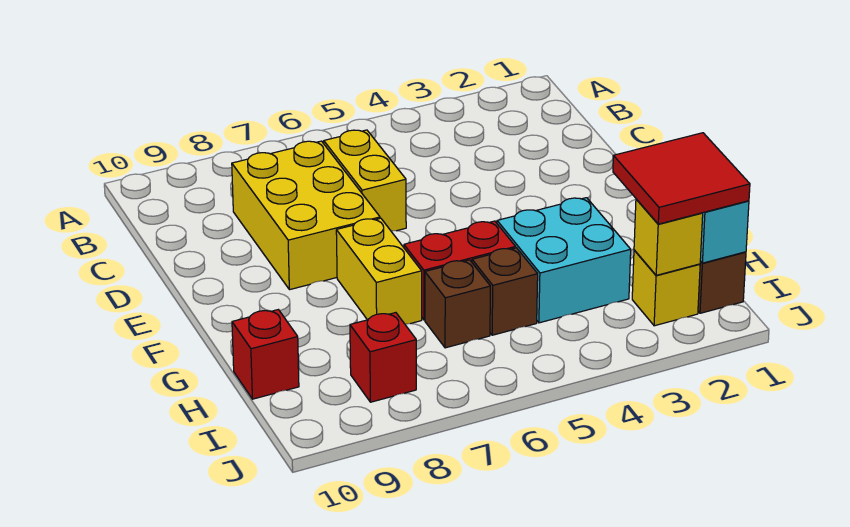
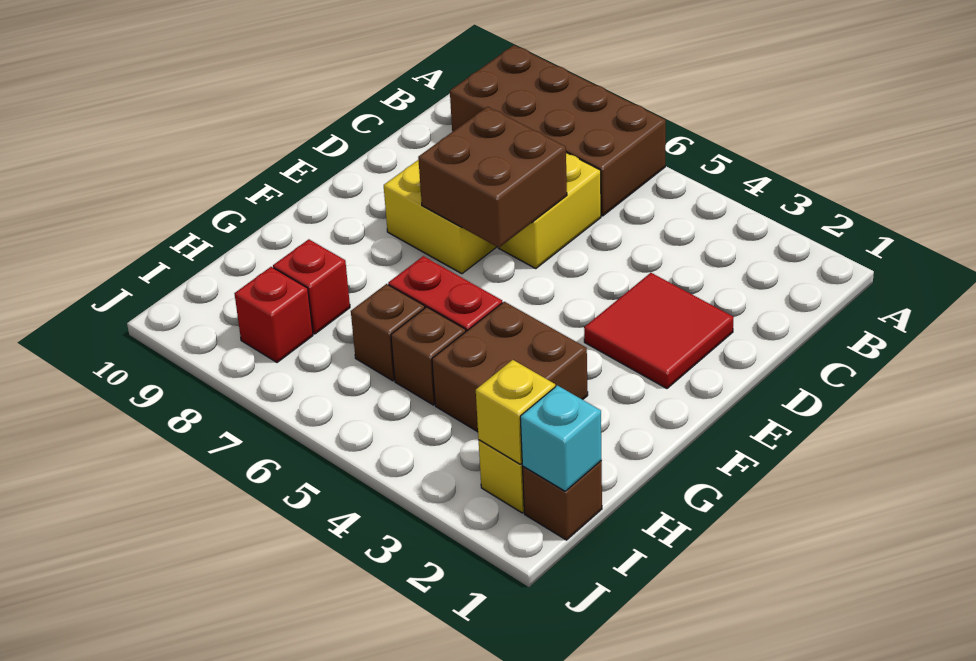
none -> brown 2x4 brick [450,45,666,216]
none -> brown 2x2 brick [418,107,567,248]
yellow 1x2 brick [336,218,422,324] -> none
cyan 2x2 brick [497,198,631,323] -> brown 2x2 brick [432,302,588,432]
red 2x2 tile [613,133,750,224] -> red 2x2 tile moved to [584,273,734,388]
red 1x1 brick [232,310,299,399] -> red 1x1 brick moved to [273,239,350,334]

